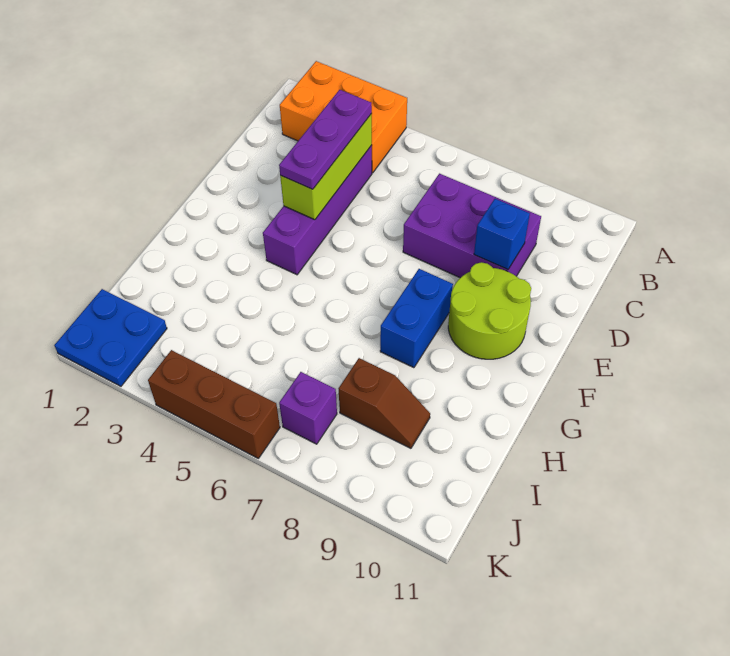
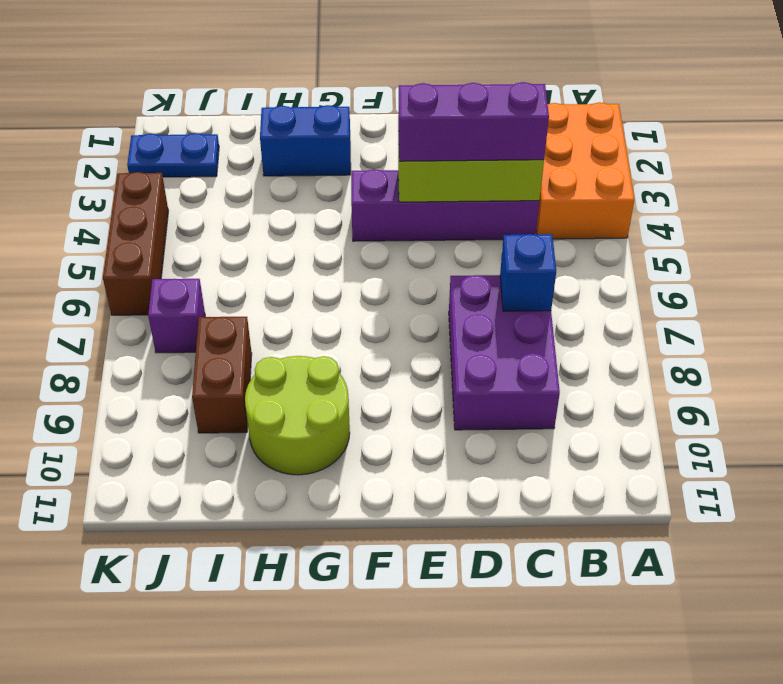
purple 1x3 plate [279,90,372,189] -> purple 1x3 brick [398,82,549,161]
blue 1x1 brick [474,199,530,269] -> blue 1x1 brick moved to [500,234,556,311]
lime 2x2 round brick [448,262,531,359] -> lime 2x2 round brick moved to [245,356,350,475]
blue 1x2 brick [380,269,453,368] -> blue 1x2 brick moved to [260,105,351,176]
brown 1x2 slope [338,358,430,448] -> brown 1x2 brick [192,317,252,433]
blue 2x2 plate [54,289,167,386] -> blue 1x2 plate [127,133,219,177]

